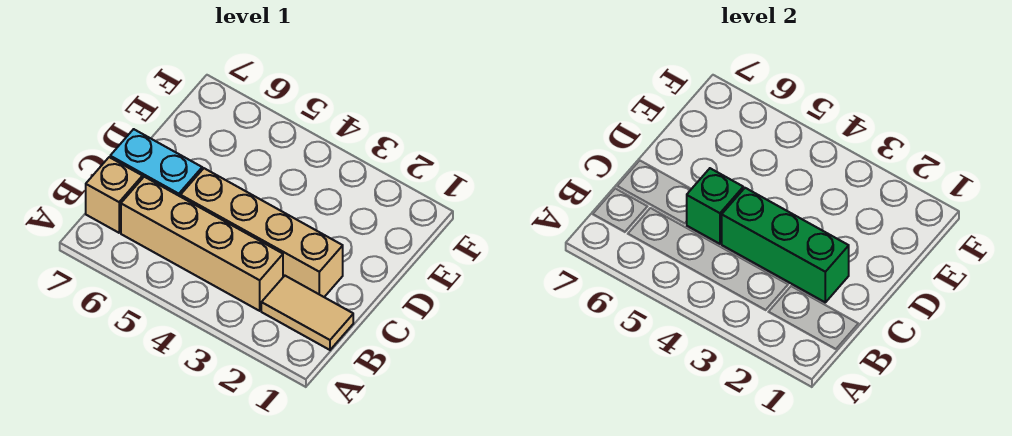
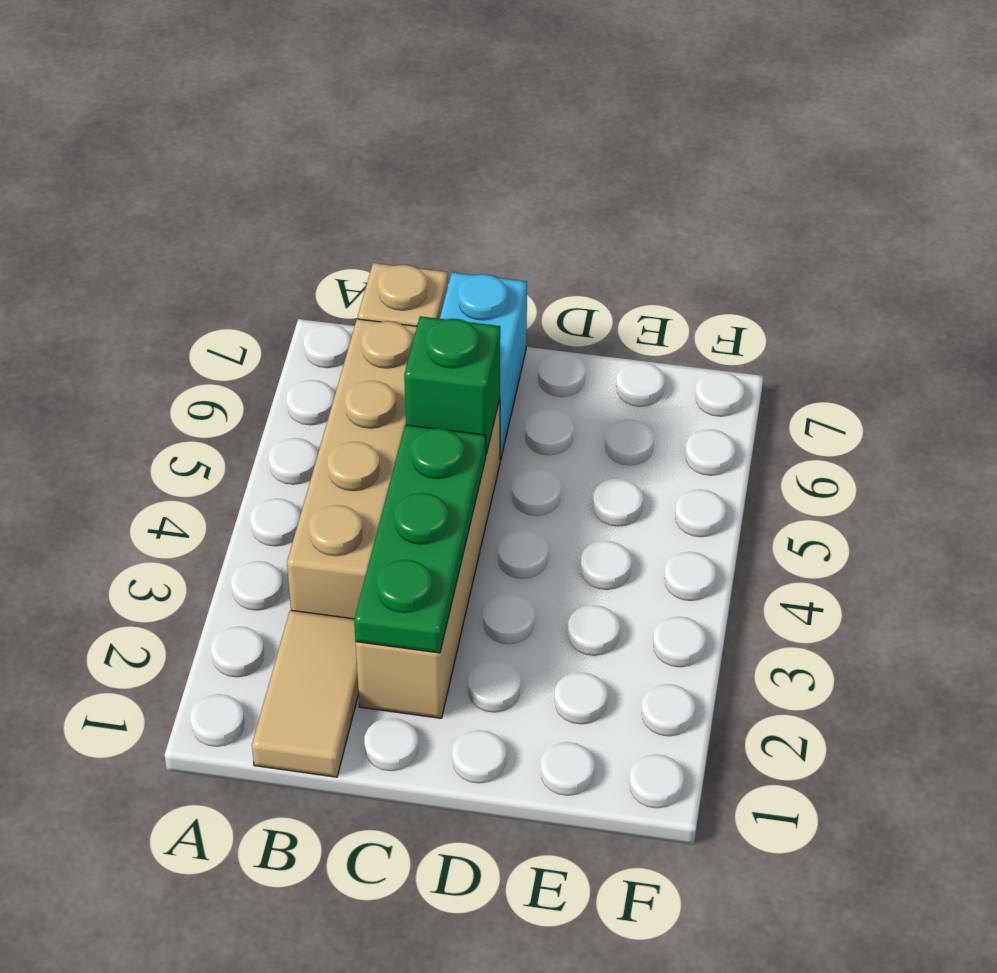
green 1x3 brick [722,188,849,302] -> green 1x3 plate [354,425,486,653]

